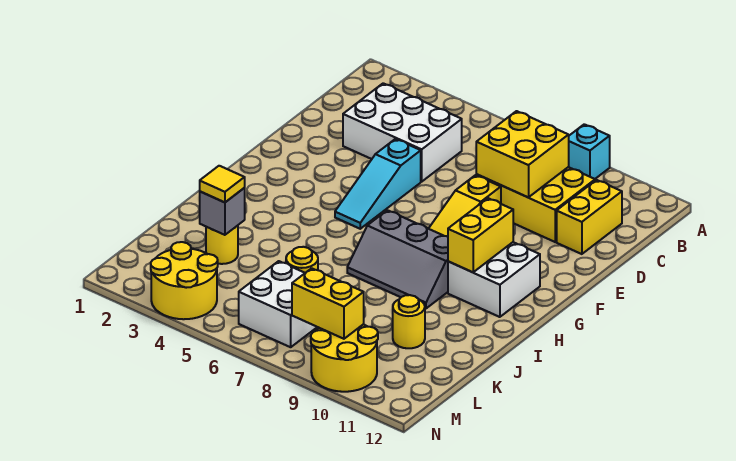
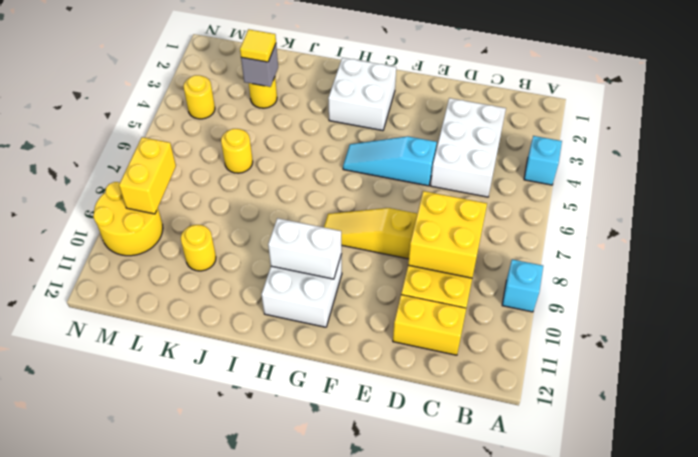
none -> cyan 1x1 brick [524,136,562,185]
yellow 1x2 brick [448,198,513,272] -> white 1x2 brick [268,218,342,279]
grey 2x3 slope [347,210,448,308] -> none
white 2x2 brick [239,261,317,347] -> white 2x2 brick moved to [328,58,396,131]
yellow 2x2 round brick [151,242,218,319] -> yellow 1x1 round brick [183,75,215,119]

